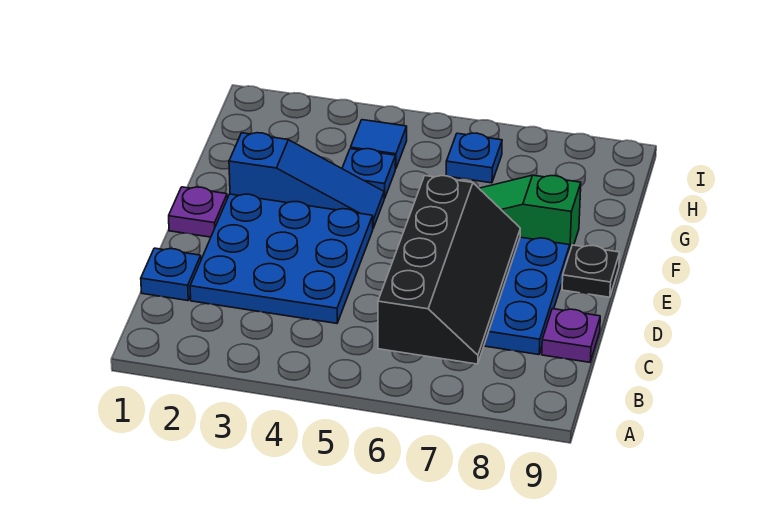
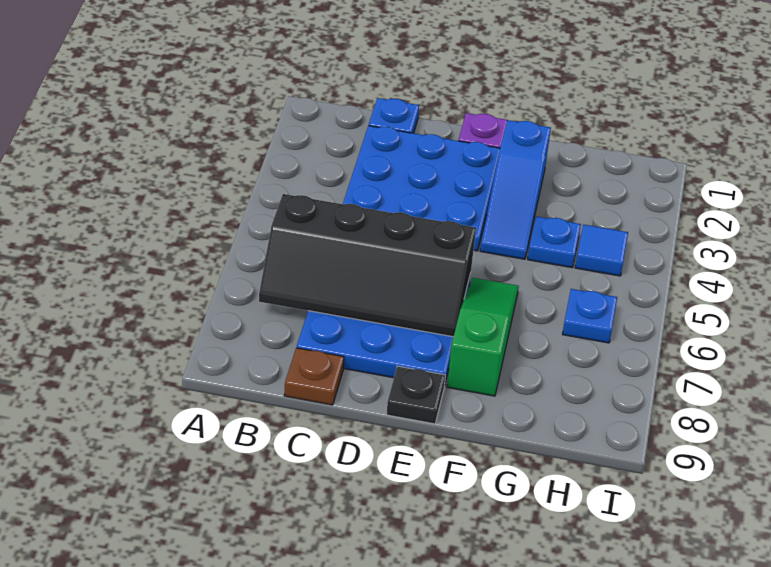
purple 1x1 plate [542,309,600,362] -> brown 1x1 plate [284,348,344,405]

